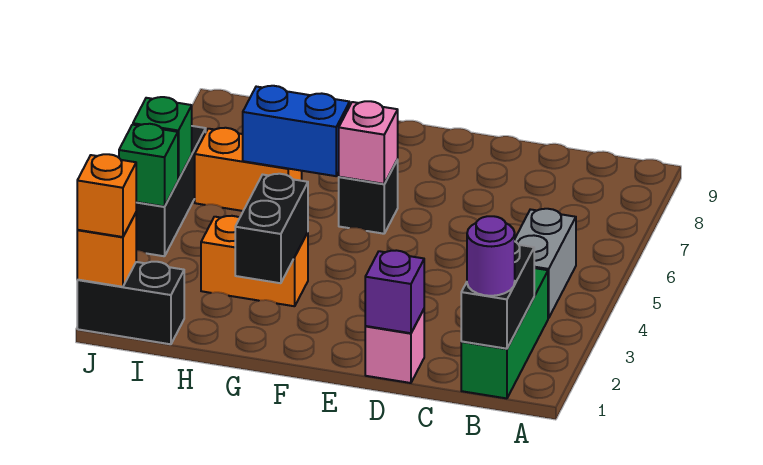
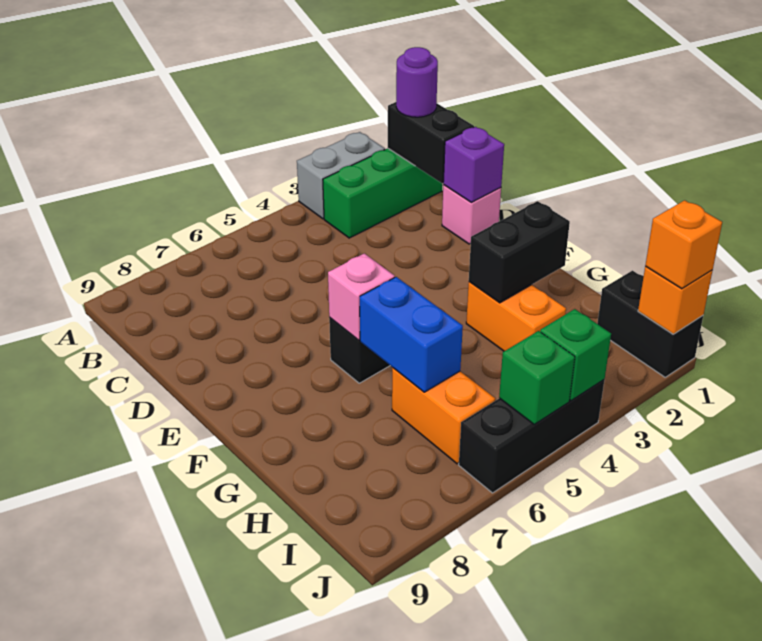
black 1x2 brick [461,242,534,349] -> black 1x2 brick turned to [388,102,474,183]
grey 1x2 brick [515,209,576,318] -> grey 1x2 brick moved to [297,132,385,219]

